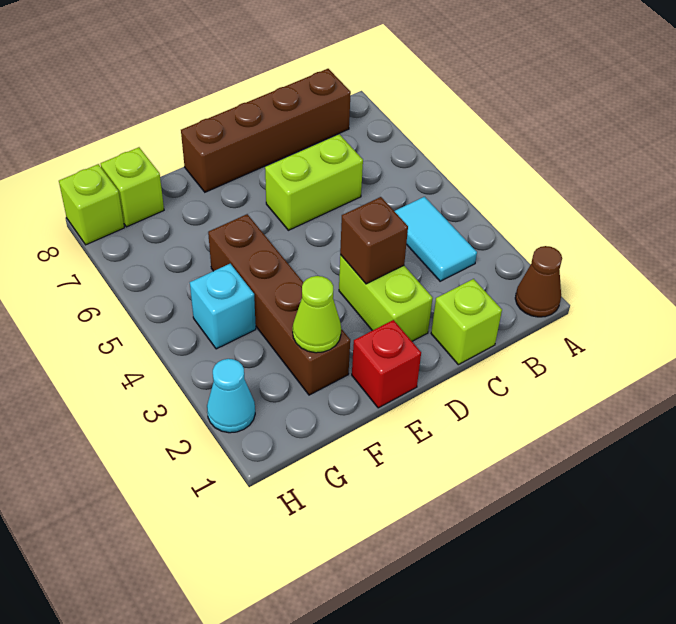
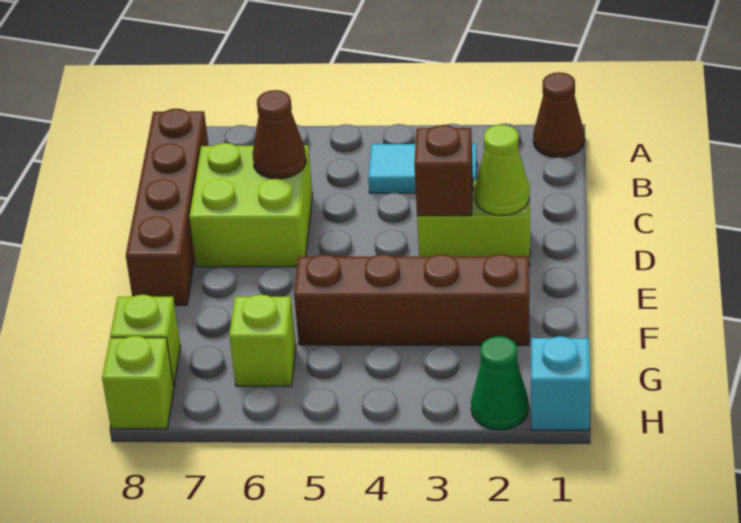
lime 1x1 brick [431,279,502,365] -> lime 1x1 brick moved to [229,295,296,386]
lime 1x2 brick [265,134,363,230] -> lime 2x2 brick [189,143,313,267]
none -> brown 1x1 cone [253,90,306,179]
red 1x1 brick [352,320,421,408] -> none
lime 1x1 cone [293,276,341,353] -> lime 1x1 cone moved to [475,125,529,215]
cyan 1x1 brick [190,264,256,349] -> cyan 1x1 brick moved to [531,336,590,430]
cyan 1x1 cone [207,359,255,433] -> green 1x1 cone [471,336,529,430]

